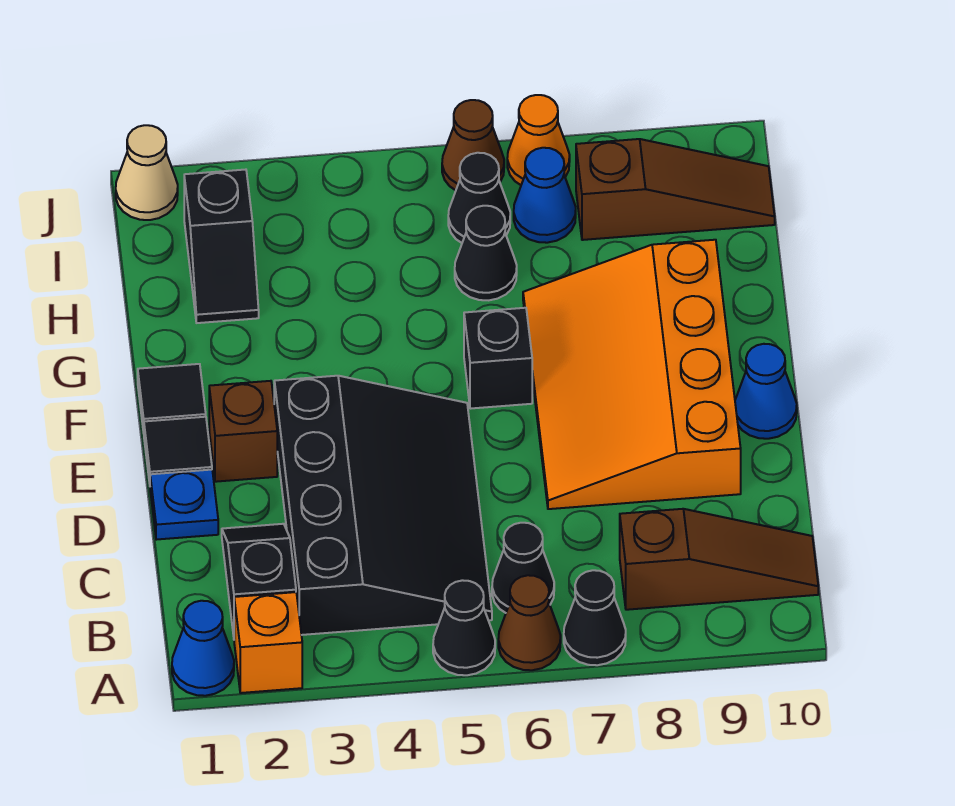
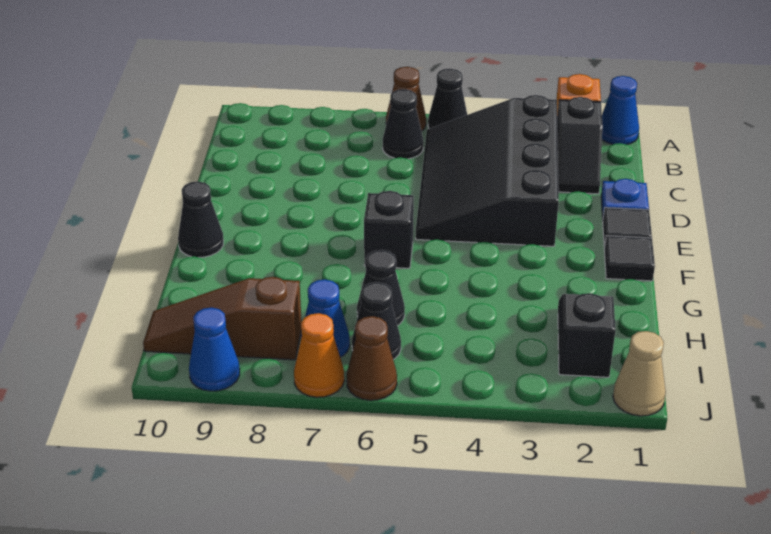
black 1x1 cone [564,570,626,665] -> black 1x1 cone moved to [178,182,224,257]
brown 1x3 slope [620,509,818,610] -> none
orange 3x4 slope [523,240,741,509] -> none
brown 1x1 brick [209,381,277,482] -> none
blue 1x1 cone [735,344,797,439] -> blue 1x1 cone moved to [189,308,240,391]

